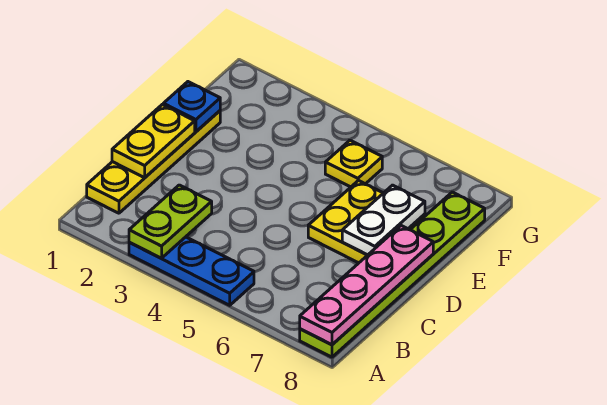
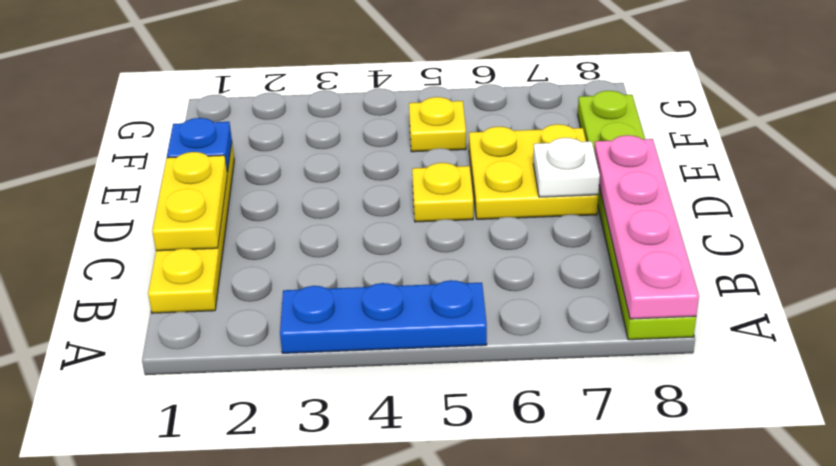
lime 1x2 plate [129,185,212,258] -> none
none -> yellow 1x1 plate [412,163,473,222]
white 1x2 plate [342,185,425,255] -> white 1x1 plate [533,138,600,197]

